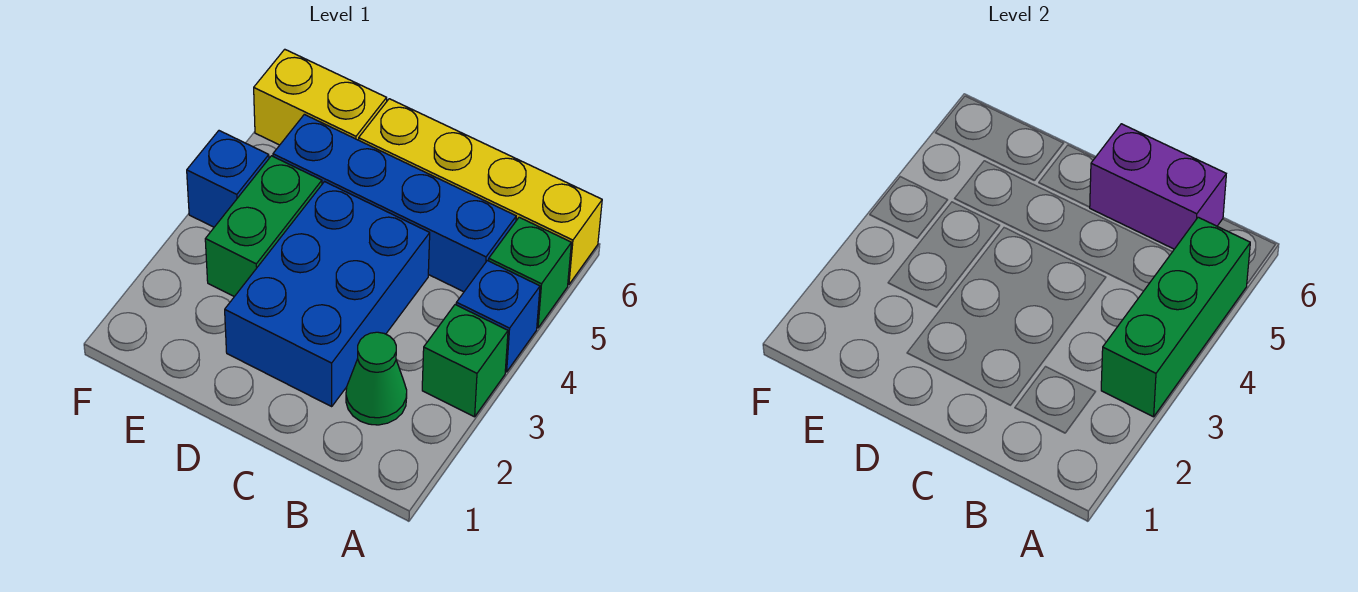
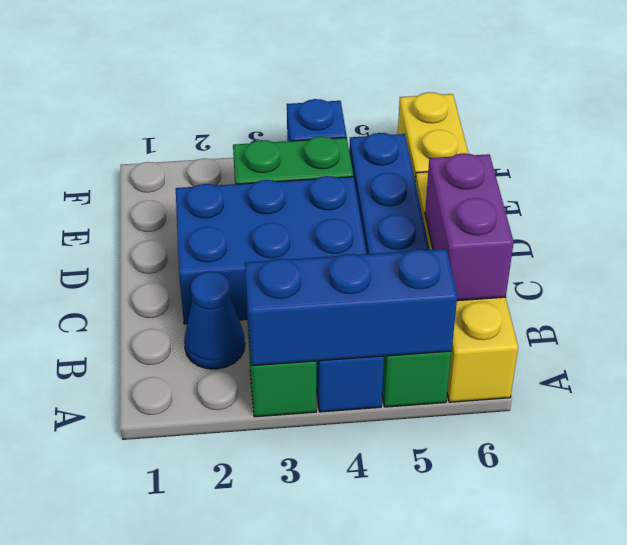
green 1x3 brick [1101,217,1250,417] -> blue 1x3 brick [245,249,457,366]
green 1x1 cone [346,332,407,425] -> blue 1x1 cone [184,272,245,369]

